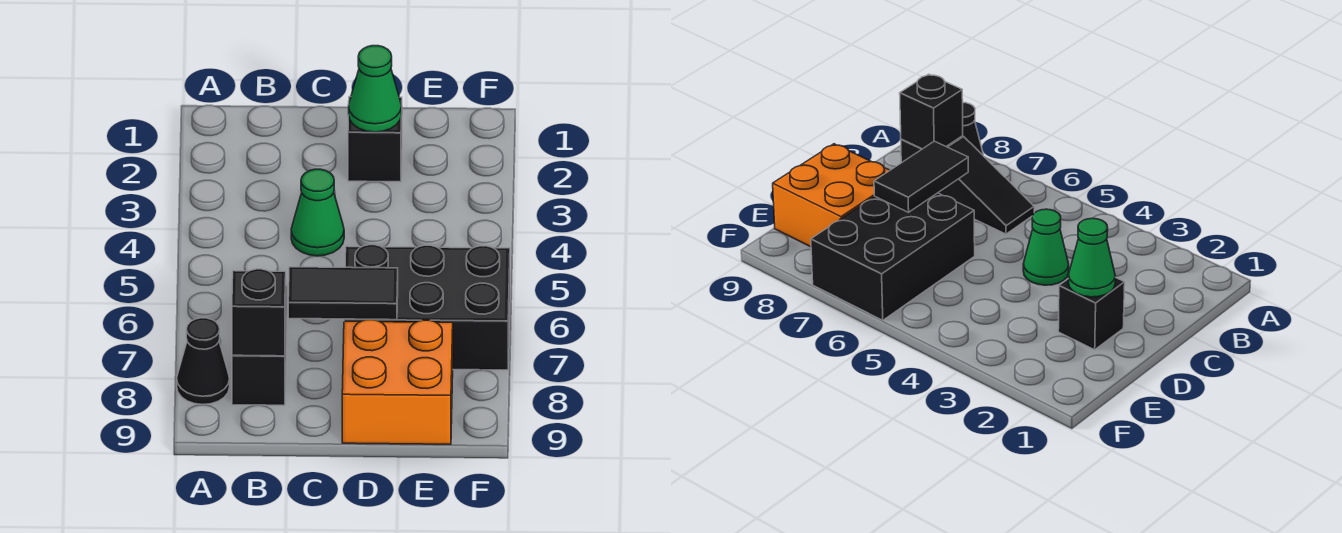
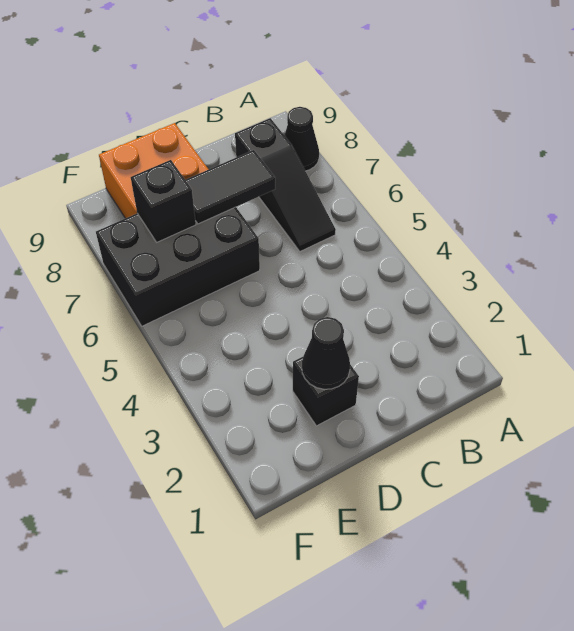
black 1x1 brick [232,269,286,356] -> black 1x1 brick moved to [131,160,196,242]
green 1x1 cone [291,169,344,256] -> none
green 1x1 cone [349,46,402,132] -> black 1x1 cone [302,317,350,389]

